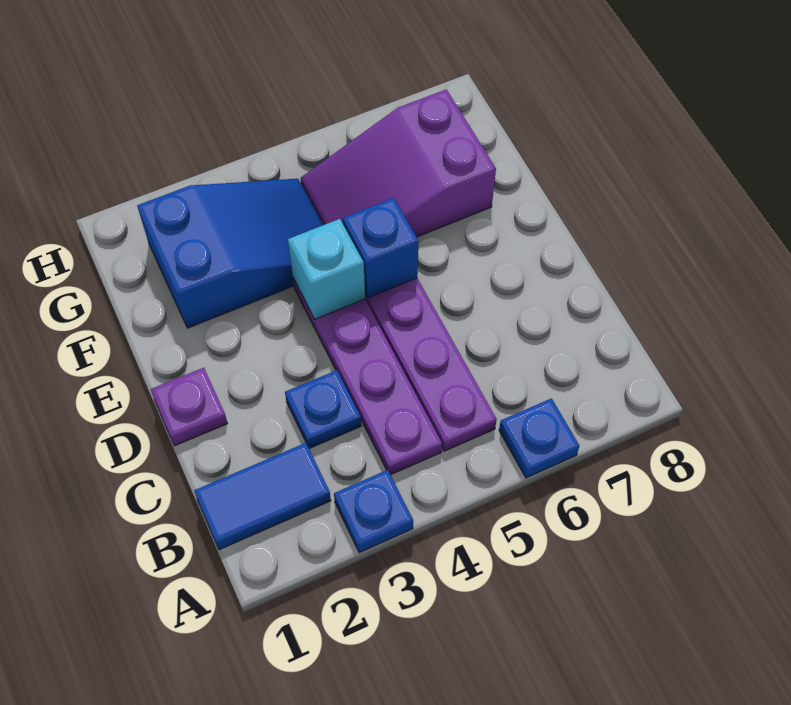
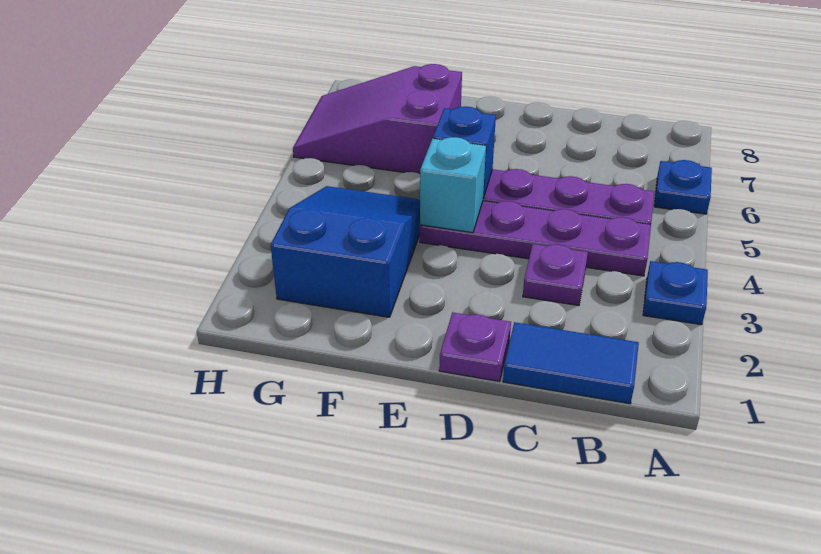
blue 1x2 tile [194,443,331,550] -> blue 1x2 tile turned to [503,322,639,404]
blue 1x1 plate [285,370,361,449] -> purple 1x1 plate [523,244,588,306]
purple 2x3 slope [301,89,496,237] -> purple 2x3 slope turned to [293,64,462,174]

